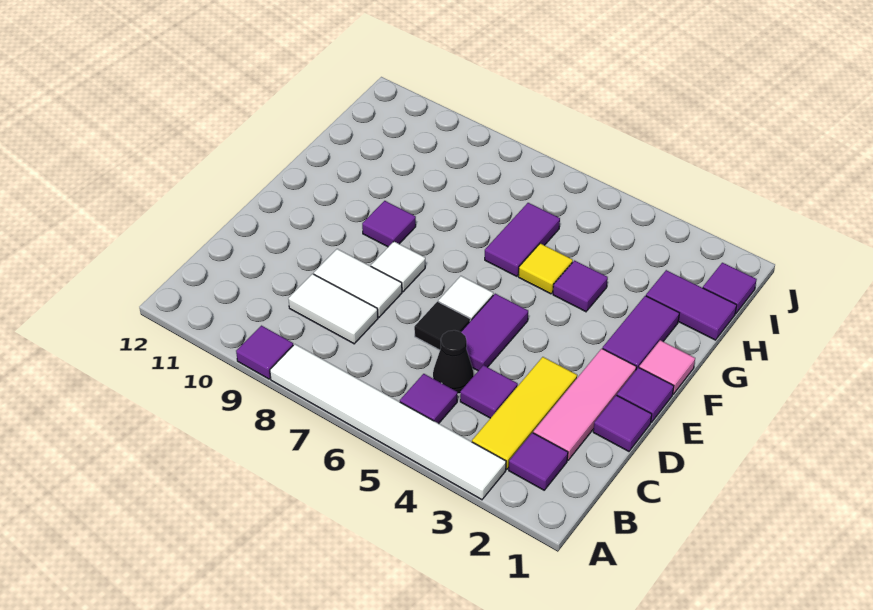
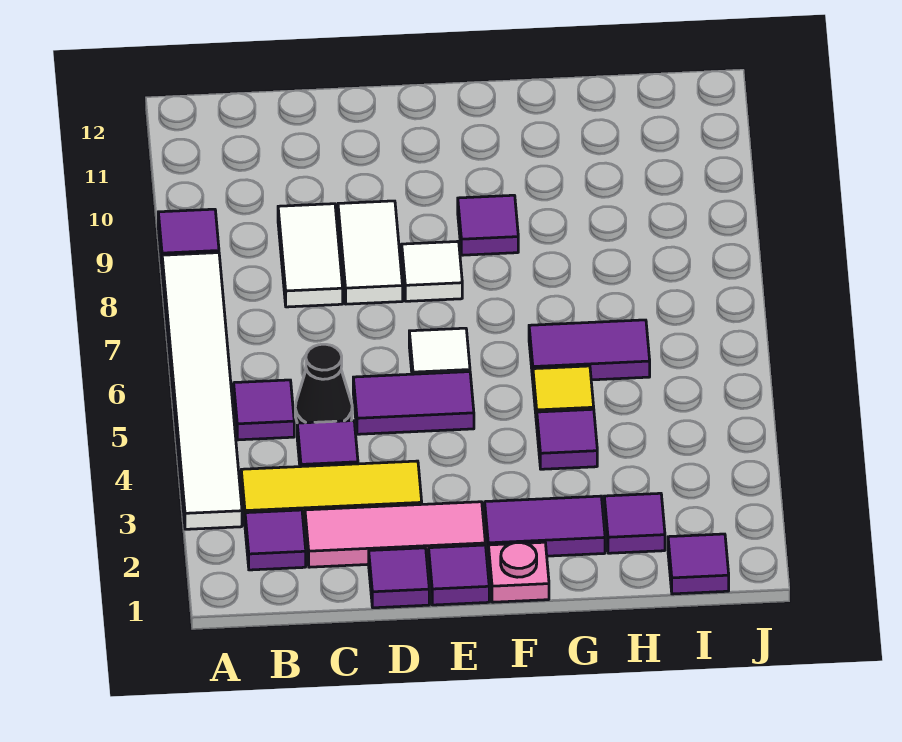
black 1x1 tile [414,302,470,350] -> none
pink 1x1 tile [639,340,695,394] -> pink 1x1 plate [488,542,549,602]
purple 1x2 tile [646,270,737,340] -> purple 1x1 tile [604,493,665,553]

